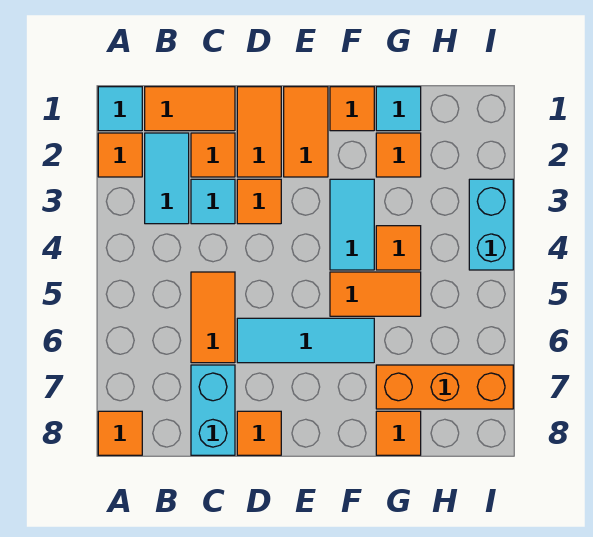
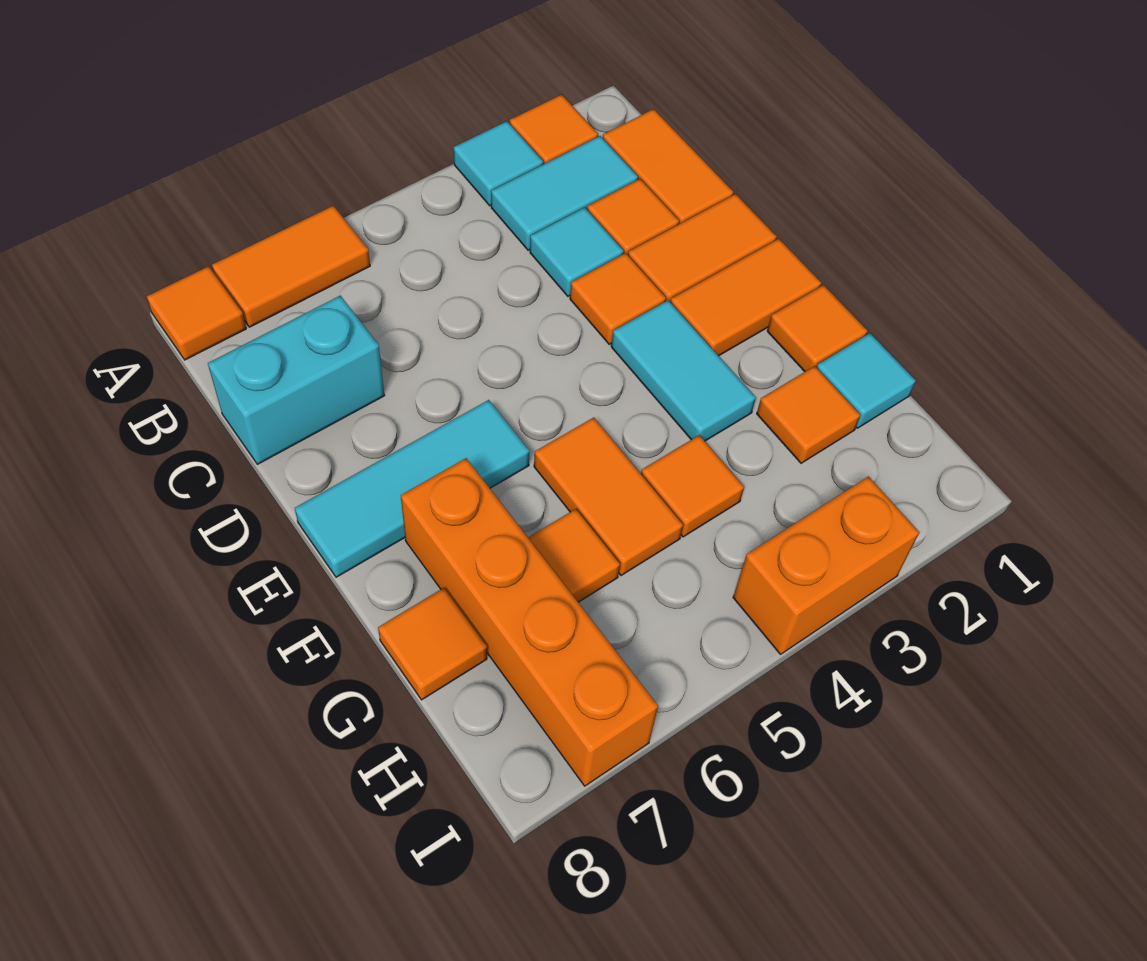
cyan 1x1 tile [98,87,142,131] -> cyan 1x1 tile moved to [454,121,543,206]
orange 1x2 tile [191,272,235,363] -> orange 1x2 tile moved to [212,206,370,327]
cyan 1x3 tile [237,318,374,363] -> cyan 1x3 tile turned to [295,400,529,577]
orange 1x1 tile [237,411,281,455] -> orange 1x1 tile moved to [528,509,620,602]
cyan 1x2 tile [330,179,374,270] -> cyan 1x2 tile turned to [611,300,756,441]
orange 1x3 brick [376,365,513,409] -> orange 1x4 brick [401,458,658,786]
cyan 1x2 brick [469,179,513,270] -> orange 1x2 brick [733,477,919,654]

